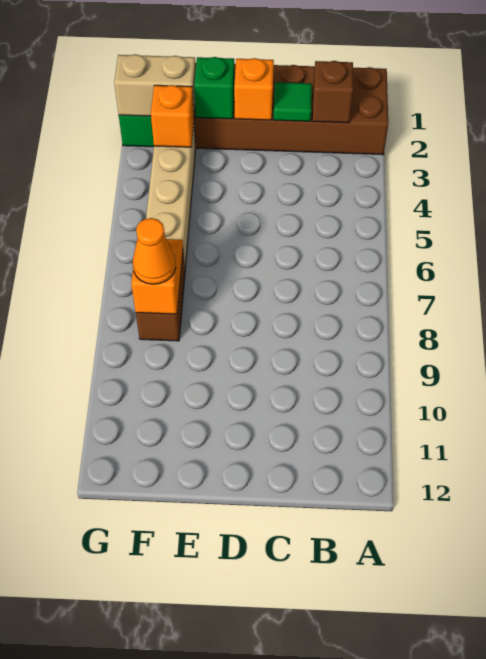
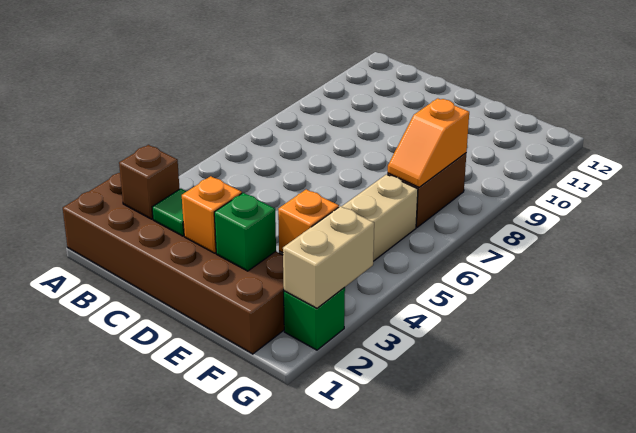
tan 1x2 brick [114,54,196,116] -> tan 1x2 brick turned to [283,206,374,308]
orange 1x1 cone [133,218,176,284] -> none

